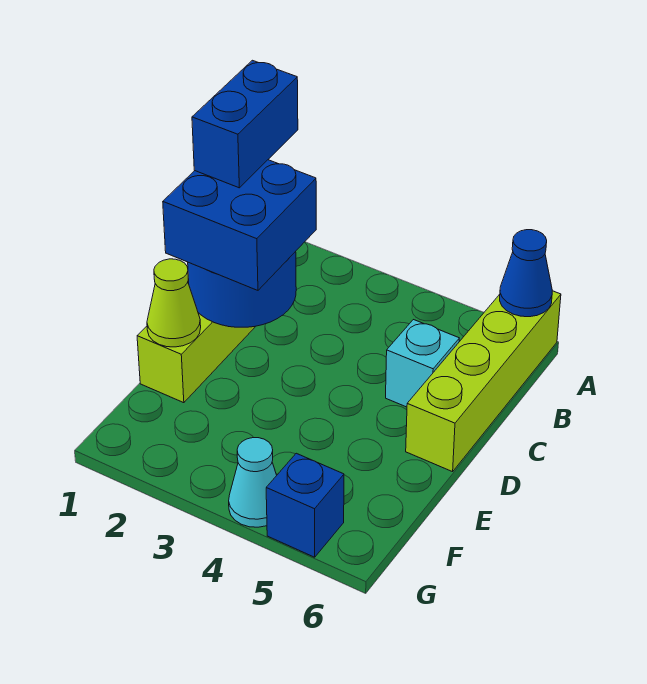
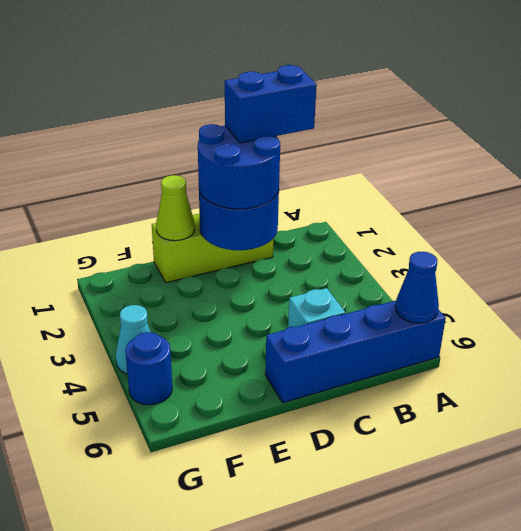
lime 1x4 brick [406,291,561,472] -> blue 1x4 brick [265,301,446,403]
blue 2x2 brick [163,160,316,290] -> blue 2x2 round brick [198,124,280,209]
blue 1x1 brick [266,453,344,557] -> blue 1x1 round brick [125,332,172,405]

